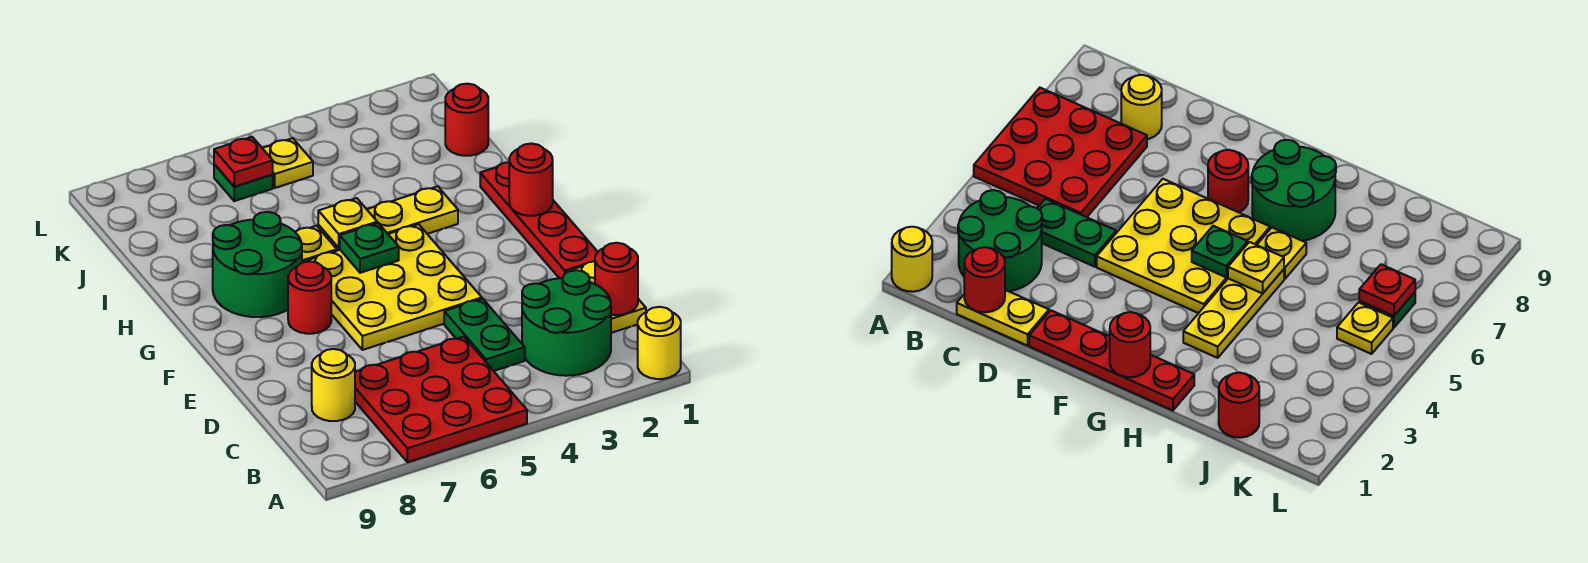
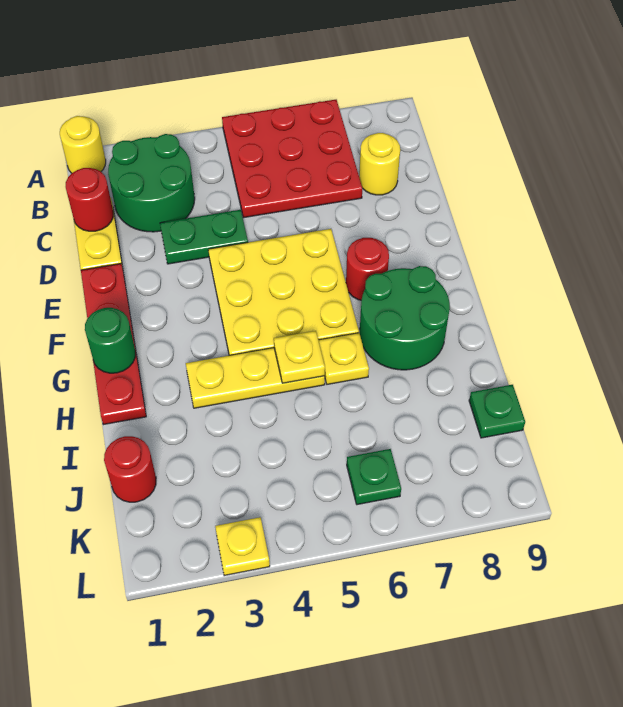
green 1x2 plate [444,299,525,371] -> green 1x2 plate turned to [160,210,248,264]
red 1x1 round brick [509,144,553,216] -> green 1x1 round brick [85,308,135,373]
green 1x1 plate [340,223,399,273] -> green 1x1 plate moved to [469,385,525,438]
yellow 1x1 plate [262,138,313,188] -> yellow 1x1 plate moved to [215,517,270,576]
red 1x1 plate [214,137,273,187] -> none

